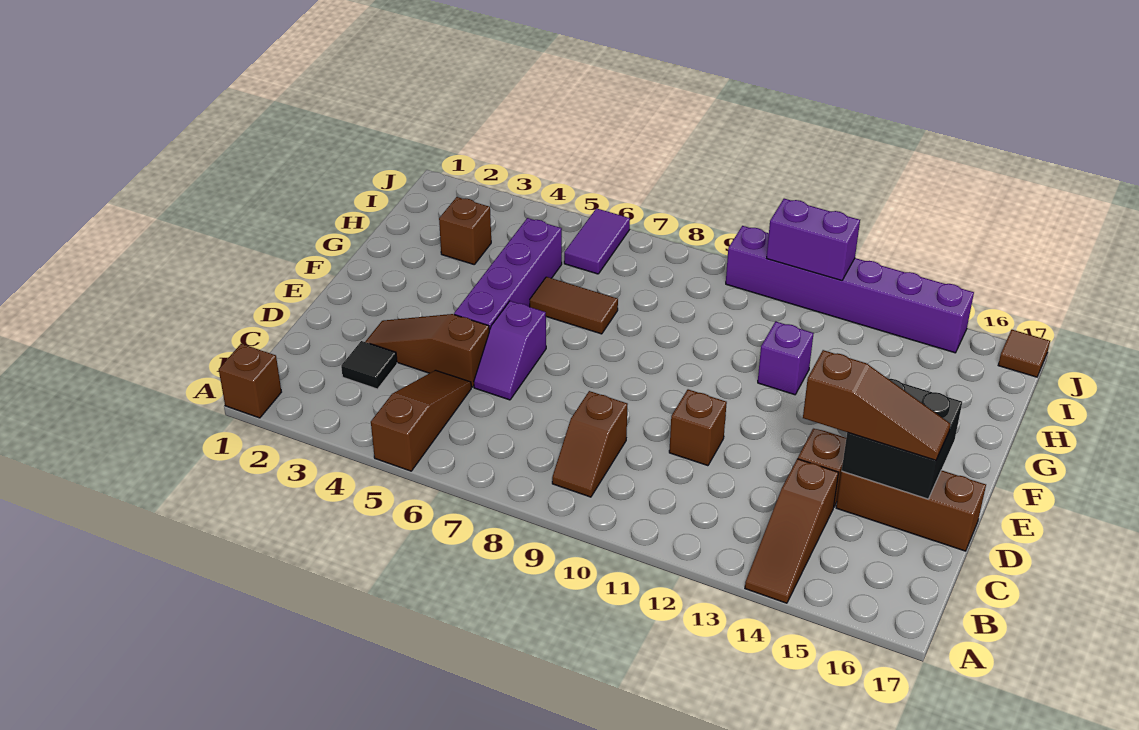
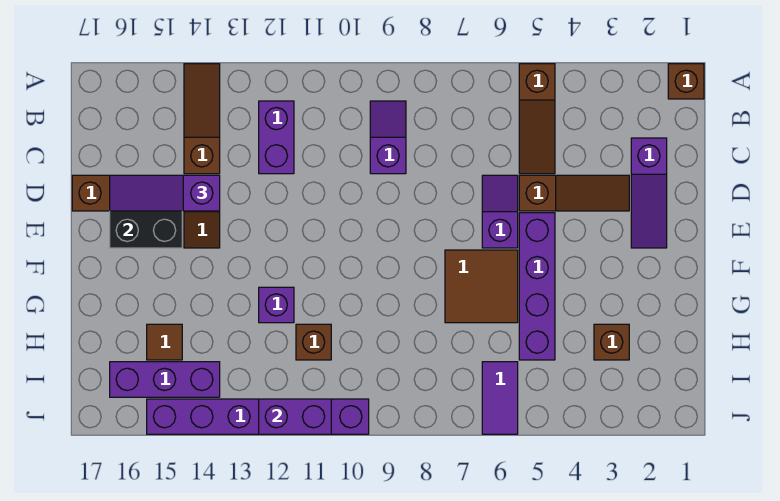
brown 1x2 slope [552,391,628,497] -> purple 1x2 slope [370,101,406,174]
none -> purple 1x2 brick [259,101,294,174]
none -> purple 1x3 slope [631,138,667,248]
black 1x1 tile [341,341,397,389] -> none
brown 1x1 brick [669,389,727,466] -> brown 1x1 brick moved to [296,324,331,360]
brown 1x3 slope [803,350,950,460] -> purple 1x3 slope [110,175,220,211]
brown 1x2 tile [530,277,618,334] -> brown 2x2 tile [445,250,518,323]
none -> purple 1x3 brick [110,362,220,397]
brown 1x1 tile [998,330,1050,377] -> brown 1x1 tile moved to [147,324,182,360]

